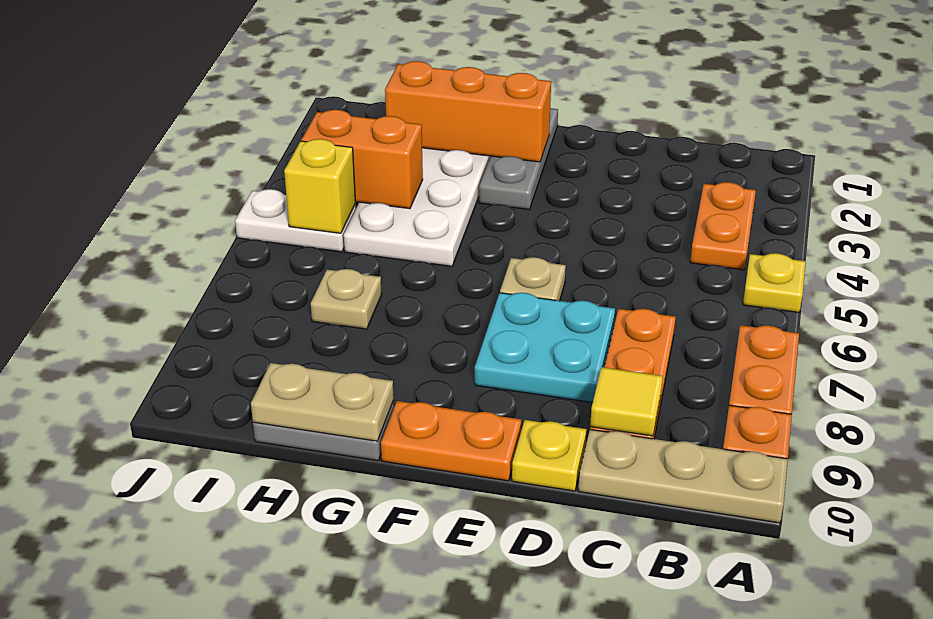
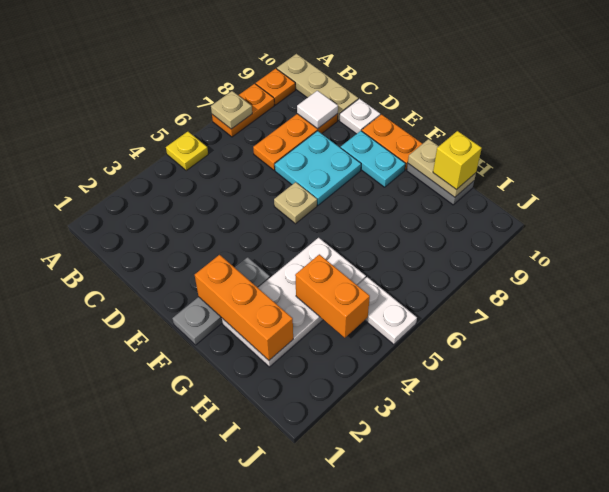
orange 1x2 plate [690,182,756,270] -> none
yellow 1x1 tile [590,367,663,436] -> white 1x1 tile [297,91,338,129]
yellow 1x1 plate [512,420,587,491] -> white 1x1 plate [340,99,380,134]
none -> cyan 1x2 plate [341,131,405,187]
tan 1x1 plate [311,269,382,329] -> tan 1x1 plate moved to [211,91,252,129]
yellow 1x1 brick [284,139,356,233] -> yellow 1x1 brick moved to [433,131,482,190]

